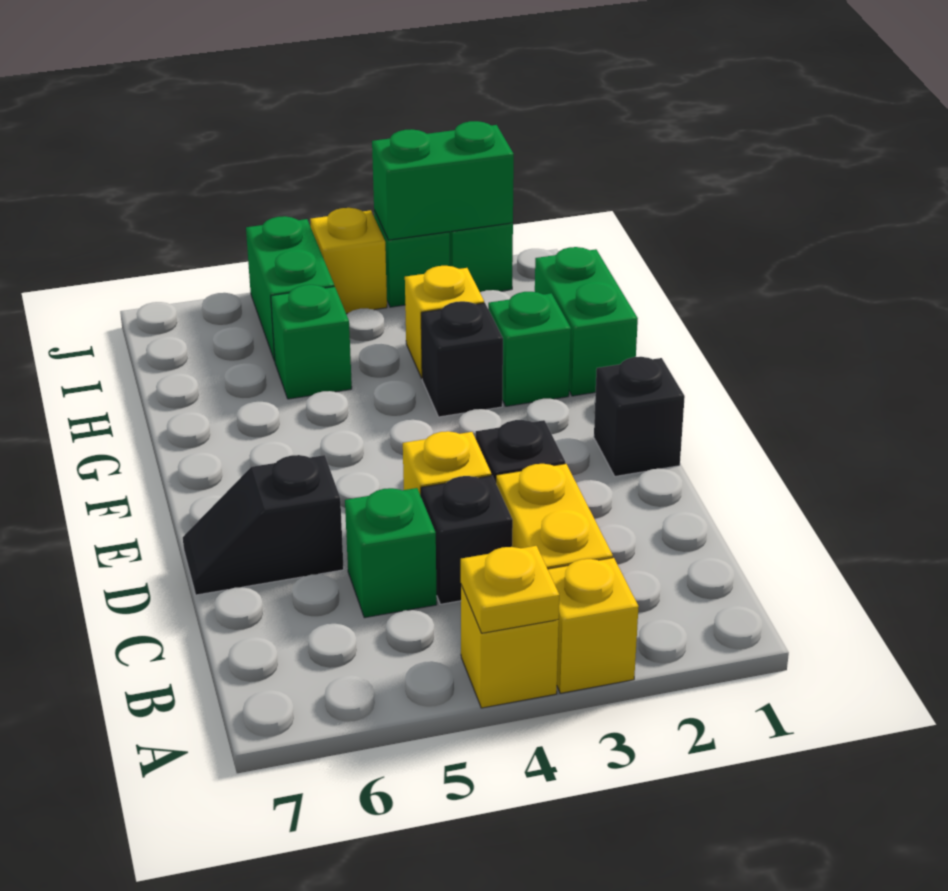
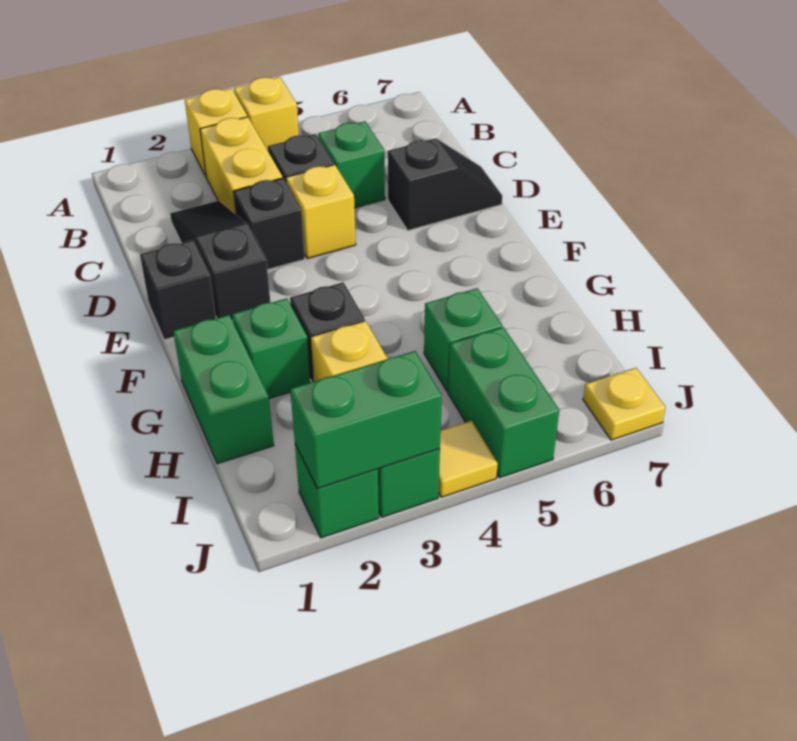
yellow 1x1 plate [461,546,559,633] -> yellow 1x1 plate moved to [583,368,666,440]
none -> black 1x3 slope [170,201,270,320]
yellow 1x1 brick [310,208,387,314] -> yellow 1x1 tile [438,421,498,497]

